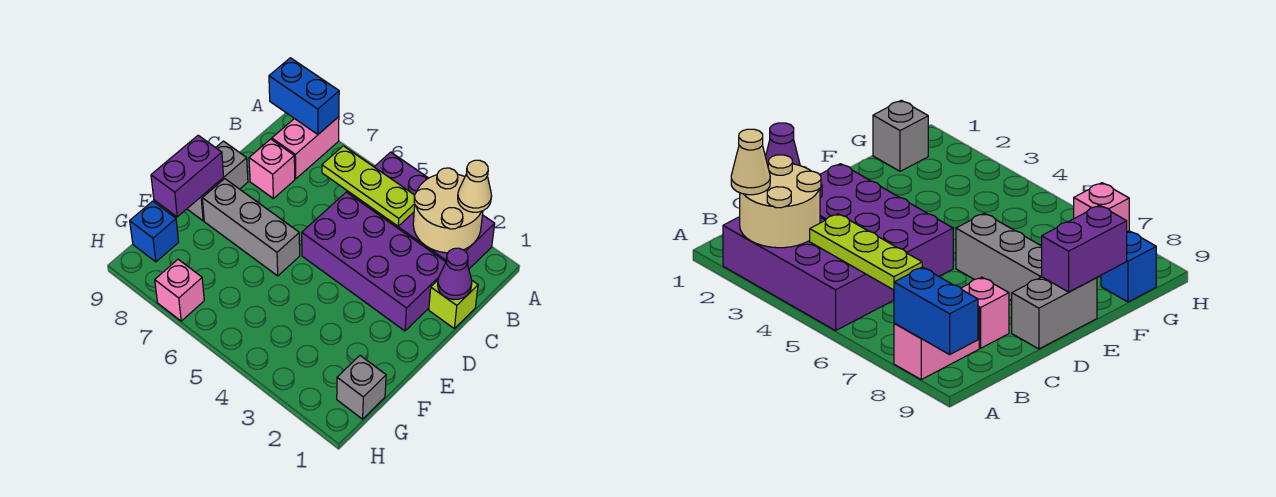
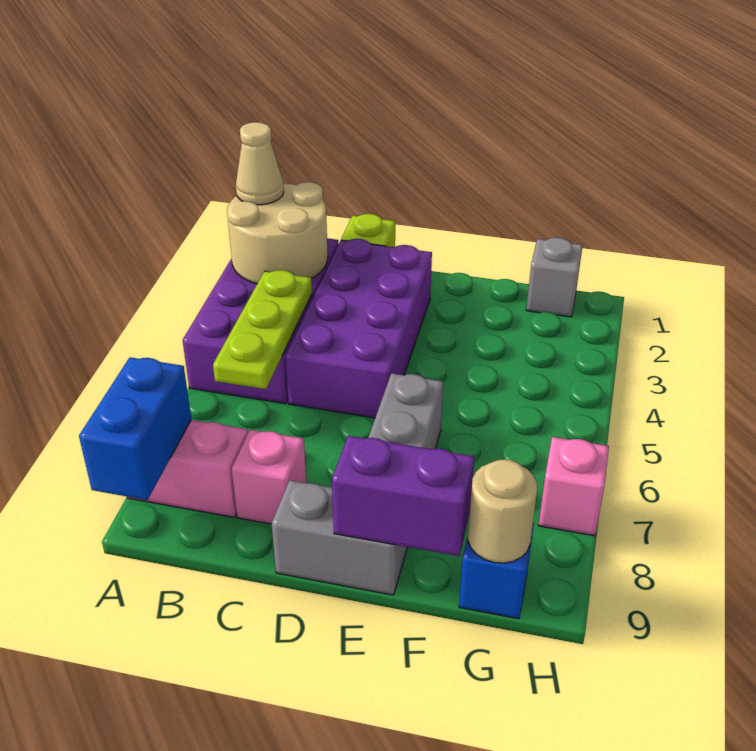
purple 1x1 cone [438,248,472,300] -> none
none -> tan 1x1 round brick [468,459,537,563]

